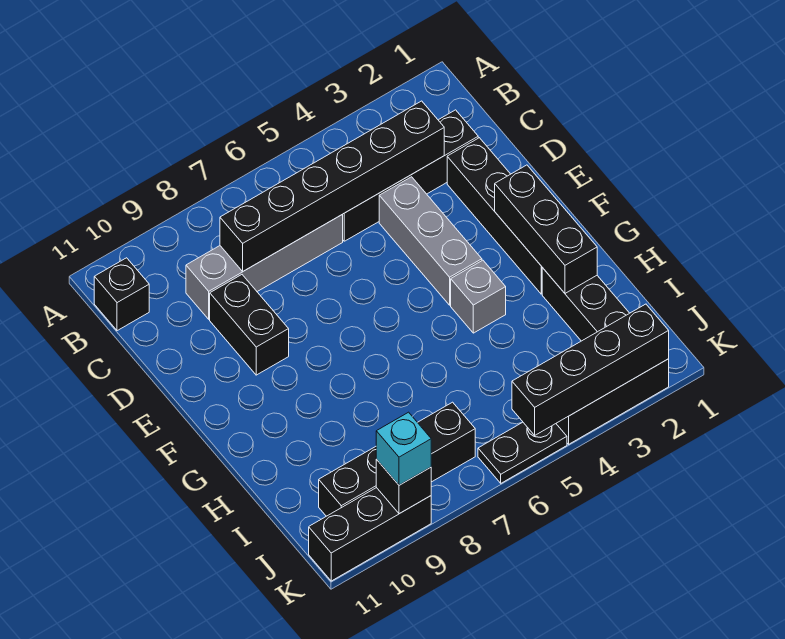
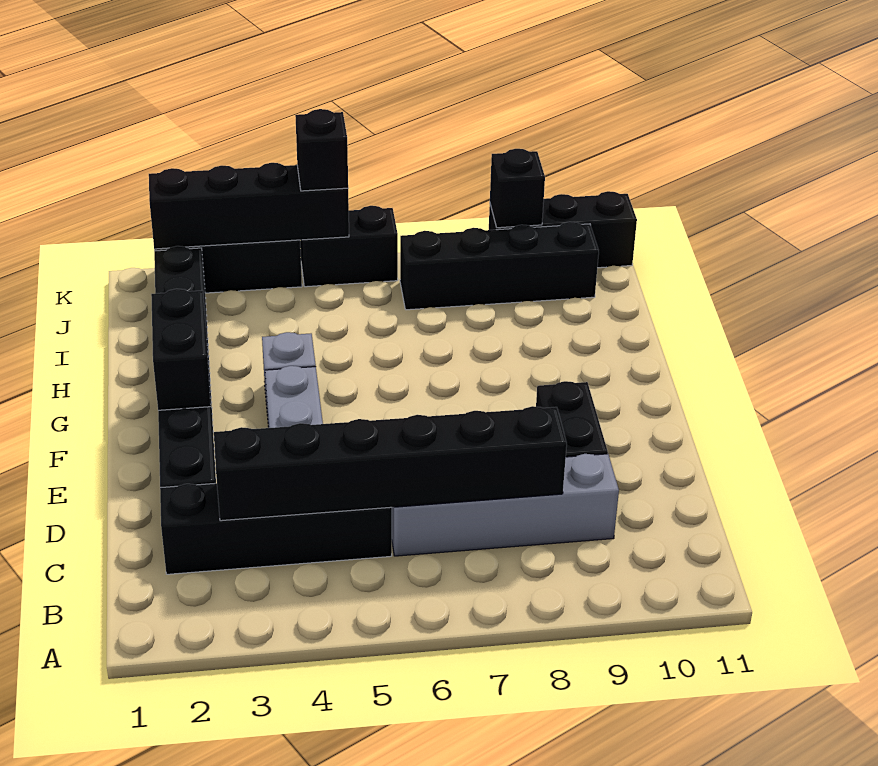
black 1x1 brick [94,258,149,331] -> black 1x1 brick moved to [295,109,348,191]
black 1x3 brick [495,165,597,293] -> black 1x2 brick [151,289,211,410]
black 1x2 plate [478,422,567,483] -> black 1x2 brick [300,206,398,287]
cyan 1x1 brick [376,412,431,485] -> none

